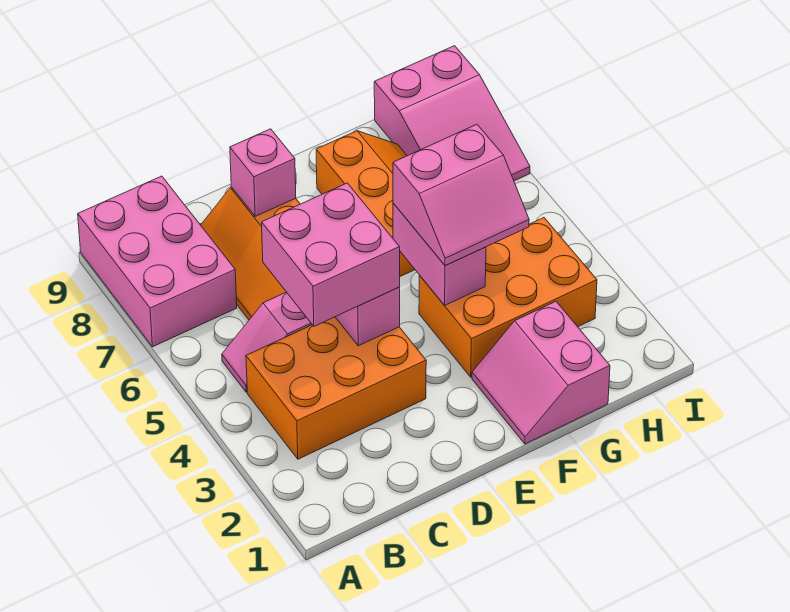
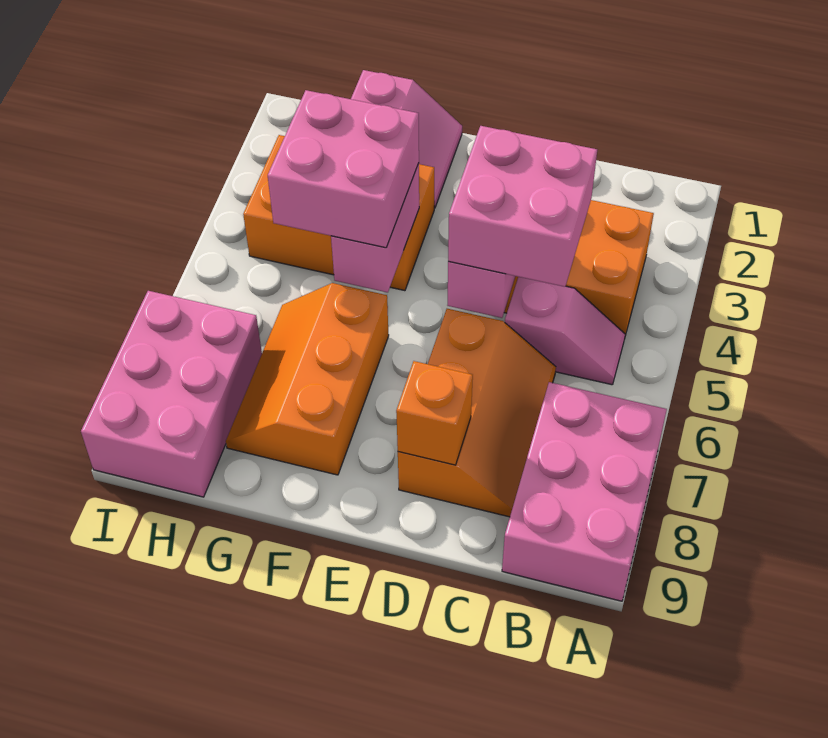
pink 1x1 brick [230,129,296,216] -> orange 1x1 brick [396,361,473,465]
pink 2x2 slope [393,124,529,266] -> pink 2x2 brick [268,90,419,248]
pink 2x3 slope [374,46,530,181] -> pink 2x3 brick [81,291,262,497]

